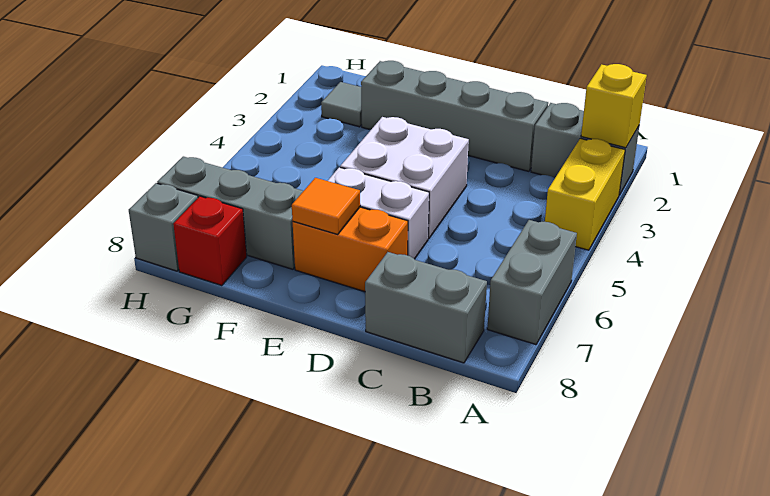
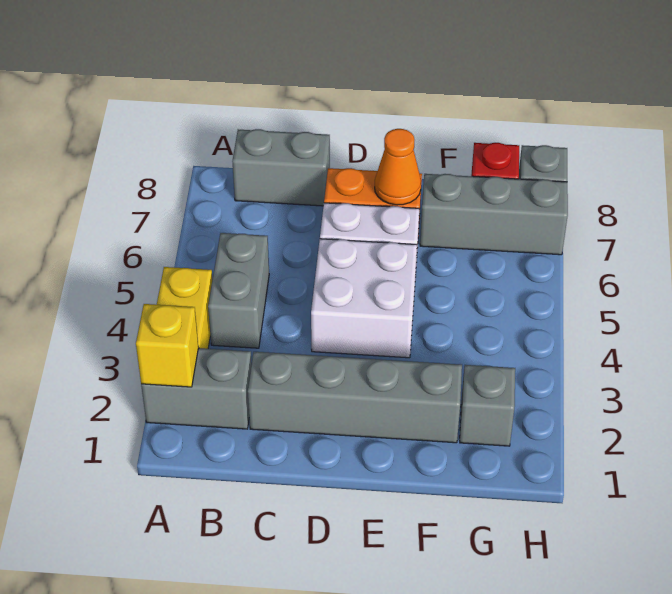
grey 1x2 brick [487,220,577,345] -> grey 1x2 brick moved to [208,233,269,348]
orange 1x1 tile [292,178,360,234] -> orange 1x1 cone [375,129,421,205]
grey 1x1 tile [321,82,362,127] -> grey 1x1 brick [460,365,515,446]

